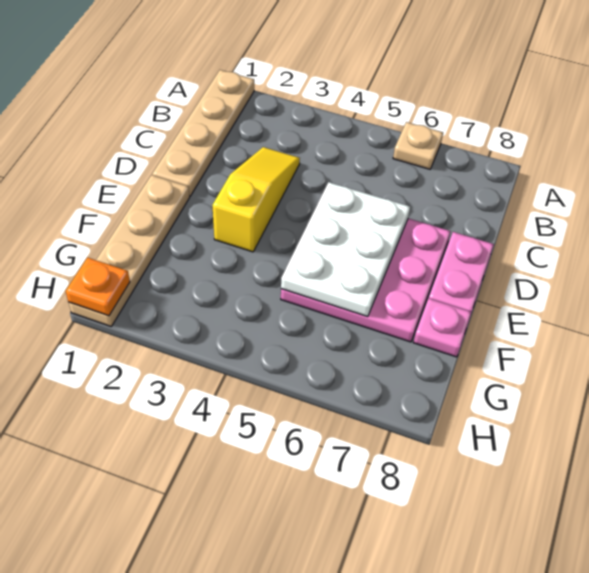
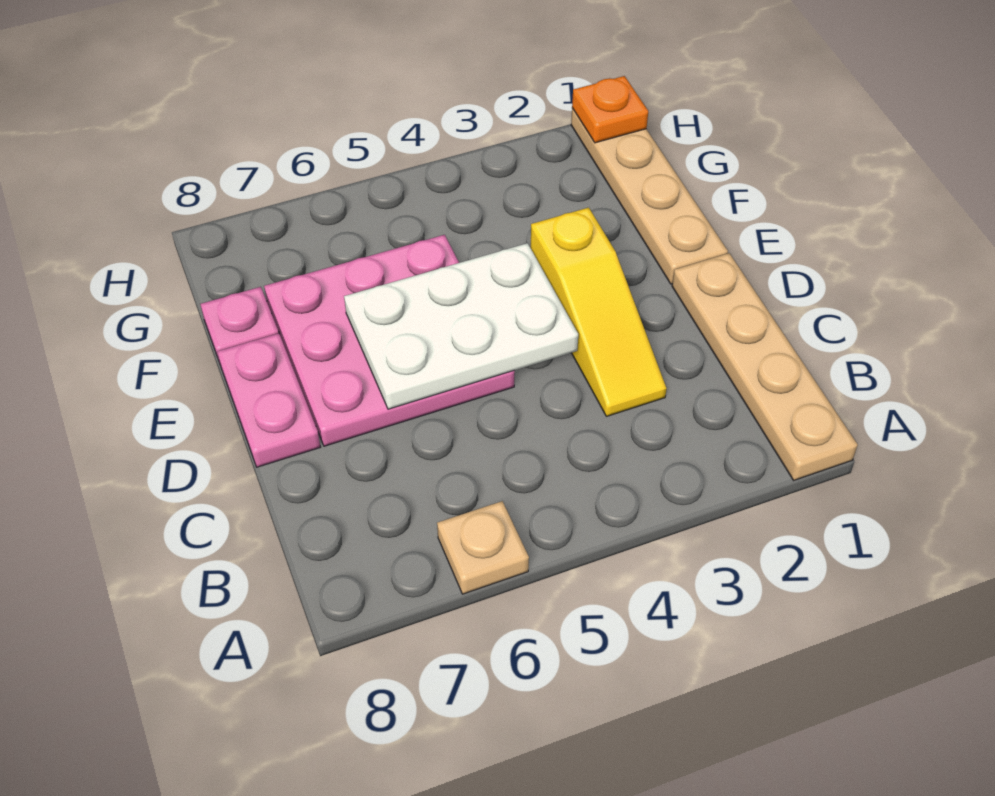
white 2x3 plate [281,182,410,317] -> white 2x3 plate turned to [344,243,578,409]

